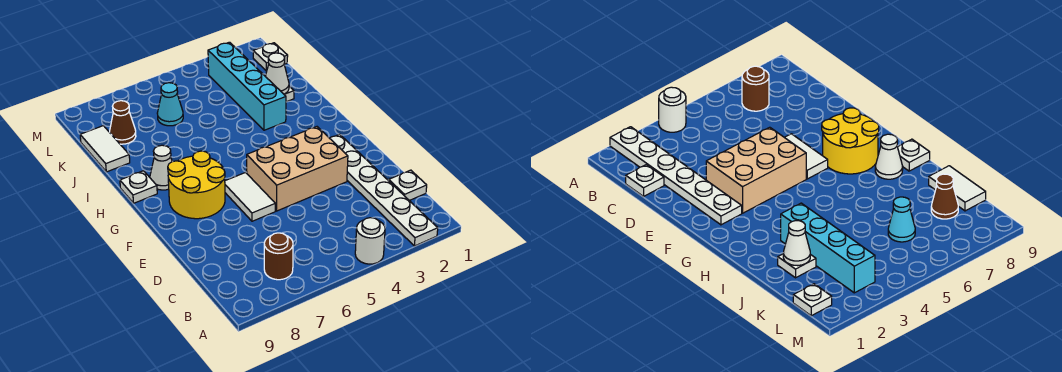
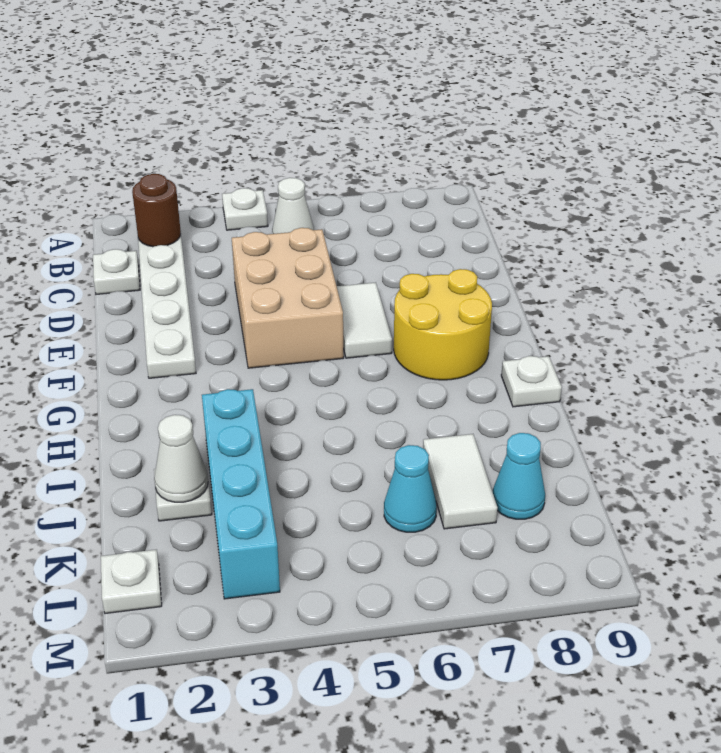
white 1x1 round brick [355,218,385,264] -> white 1x1 plate [222,188,268,230]
brown 1x1 round brick [264,233,293,280] -> brown 1x1 round brick moved to [132,174,181,247]
tan 2x3 brick [247,127,348,211] -> tan 2x3 brick turned to [232,228,344,368]
white 1x1 cone [150,145,172,190] -> white 1x1 cone moved to [272,178,314,234]
white 1x2 tile [80,126,130,172] -> white 1x2 tile moved to [423,434,497,529]
brown 1x1 cone [110,101,136,144] -> cyan 1x1 cone [493,433,545,519]

